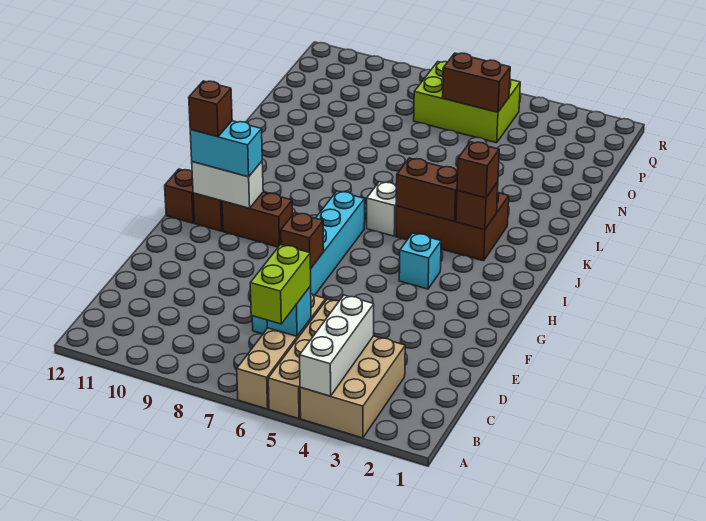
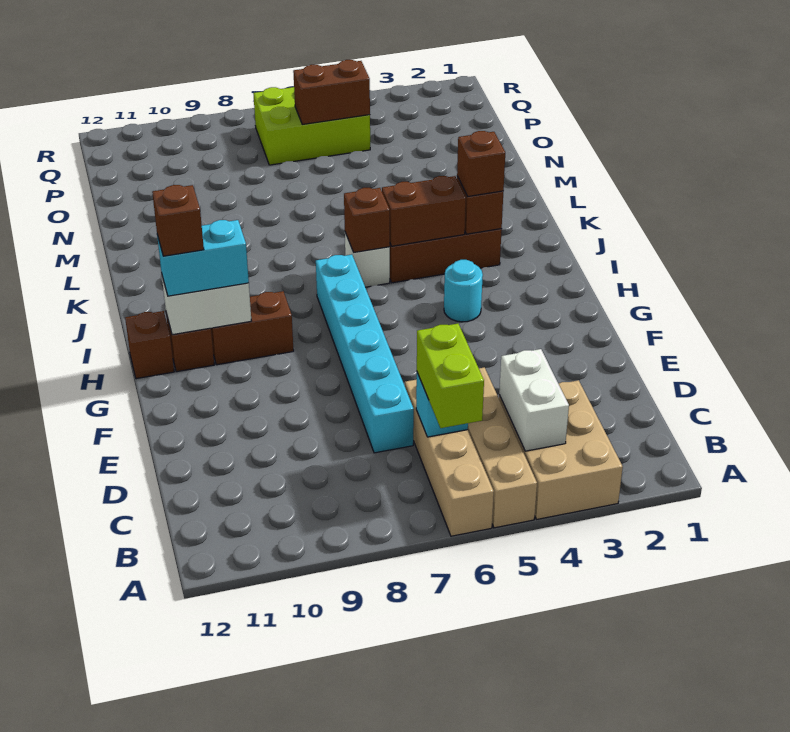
white 1x3 brick [300,295,374,396] -> white 1x2 brick [499,349,569,451]
brown 1x1 brick [281,213,324,269] -> brown 1x1 brick moved to [344,188,390,252]
cyan 1x1 brick [399,233,441,289] -> cyan 1x1 round brick [444,260,483,322]

